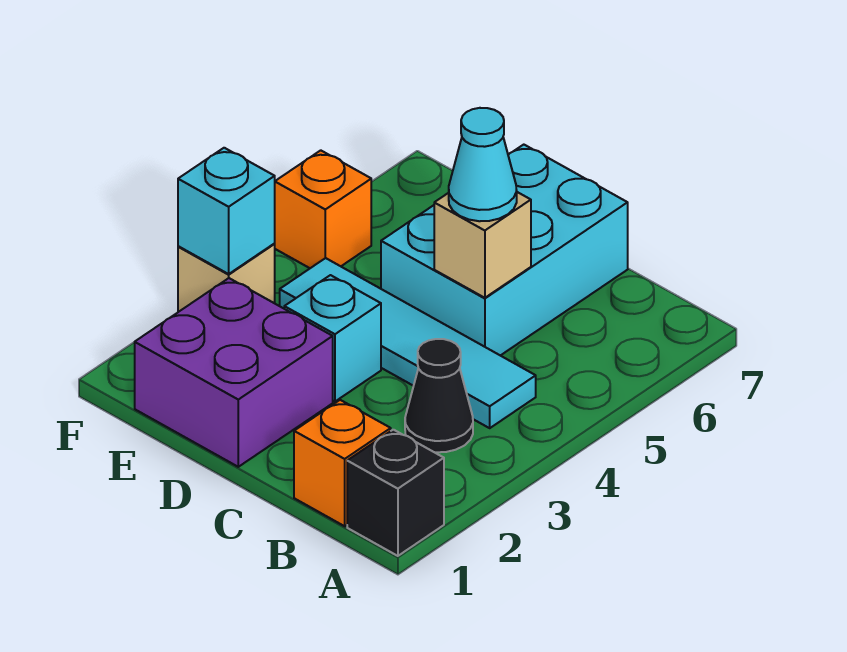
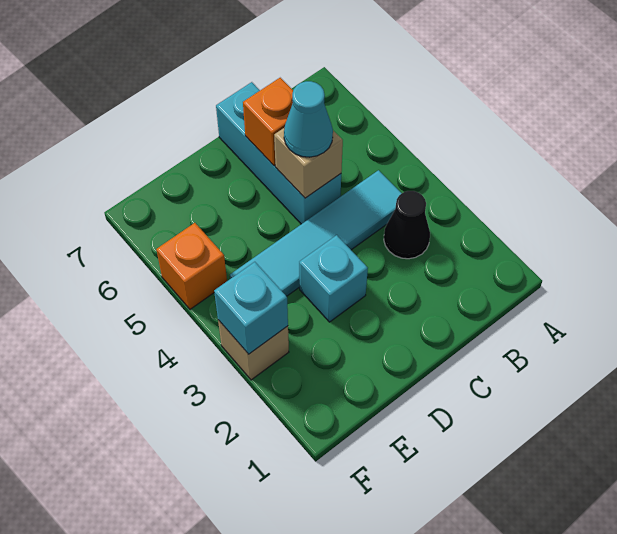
black 1x1 brick [347,430,444,556] -> none
orange 1x1 brick [294,400,391,526] -> orange 1x1 brick moved to [243,78,293,166]
cyan 2x3 brick [381,145,628,356] -> cyan 1x3 brick [216,82,341,224]
purple 2x2 brick [135,278,333,467] -> none

